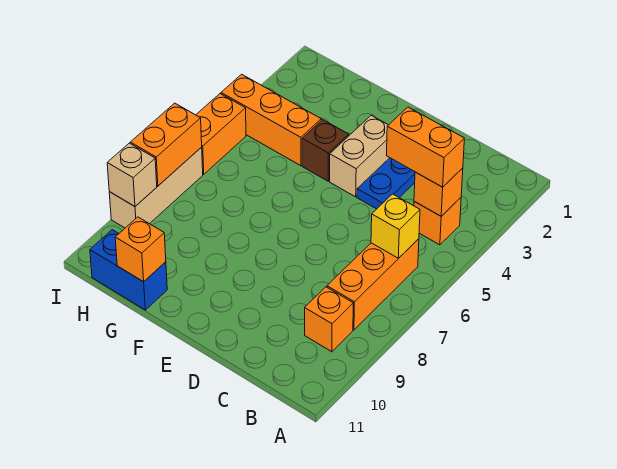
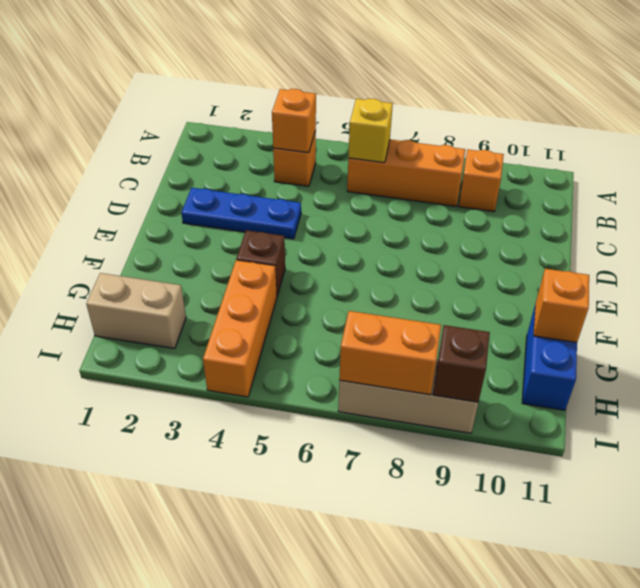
orange 1x2 brick [386,107,465,187] -> none
tan 1x2 brick [330,115,389,197] -> tan 1x2 brick moved to [86,273,186,349]
orange 1x2 brick [196,94,246,174] -> none
tan 1x1 brick [107,143,157,206] -> brown 1x1 brick [433,325,490,402]

